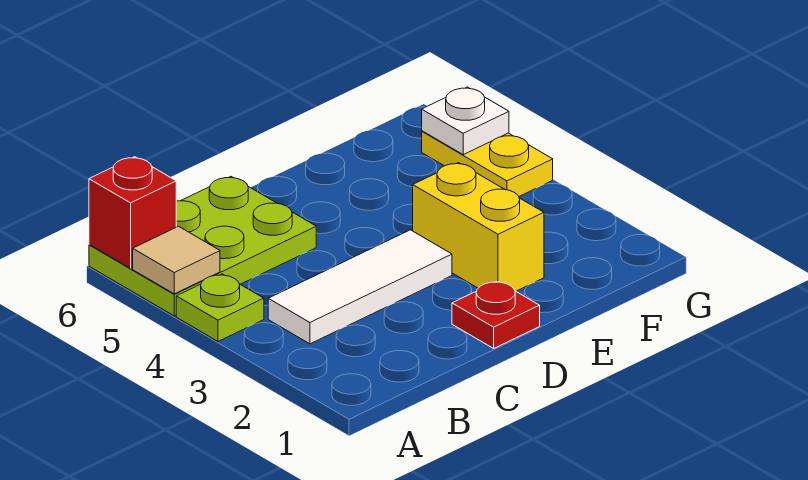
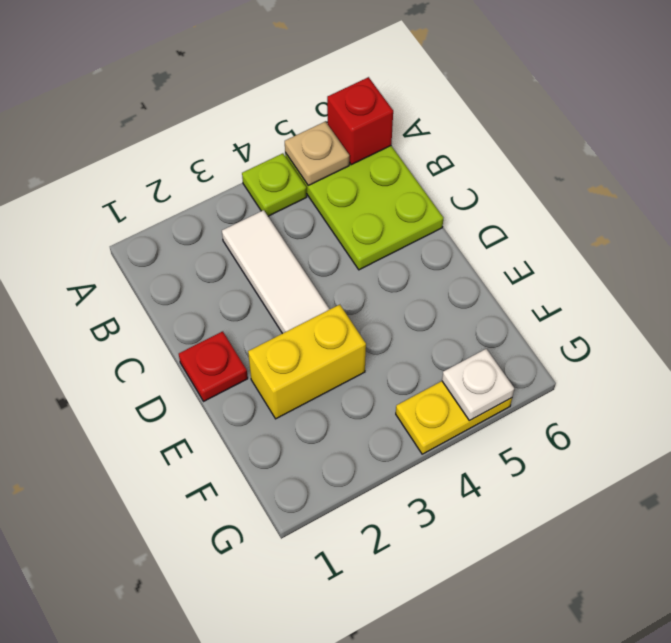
tan 1x1 tile [133,226,220,294] -> tan 1x1 plate [285,122,349,186]

